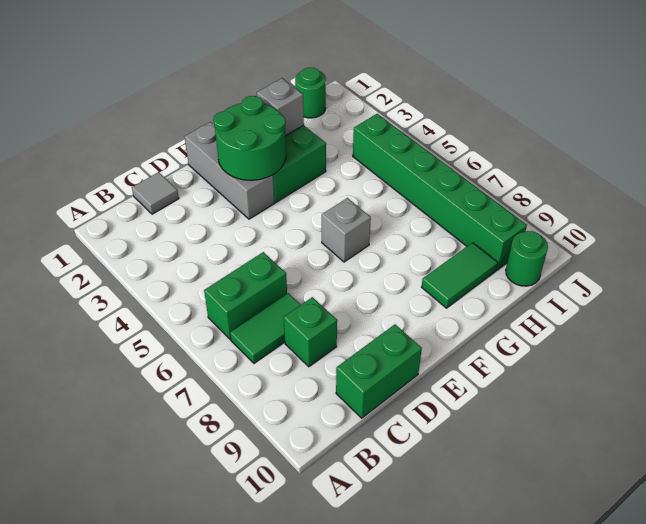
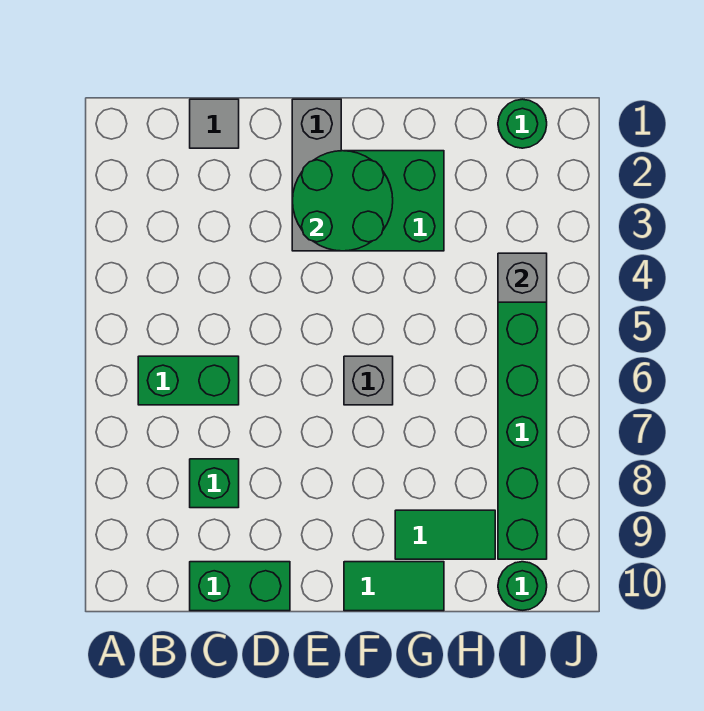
green 1x2 tile [230,293,301,363] -> green 1x2 tile moved to [344,562,444,611]
grey 1x1 brick [257,78,304,136] -> grey 1x1 brick moved to [498,253,547,302]

